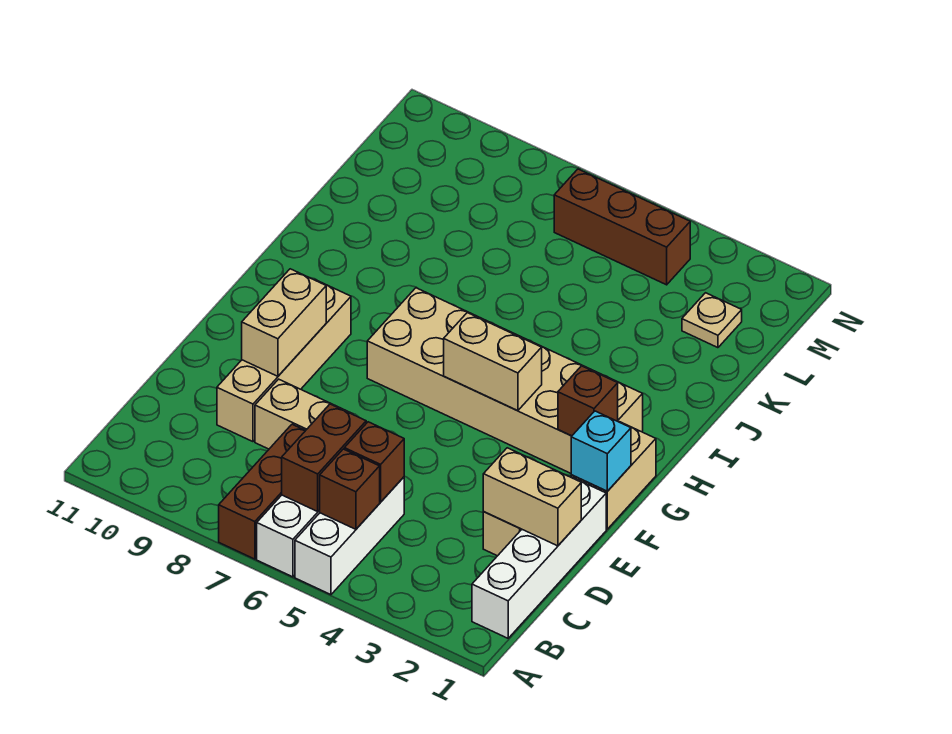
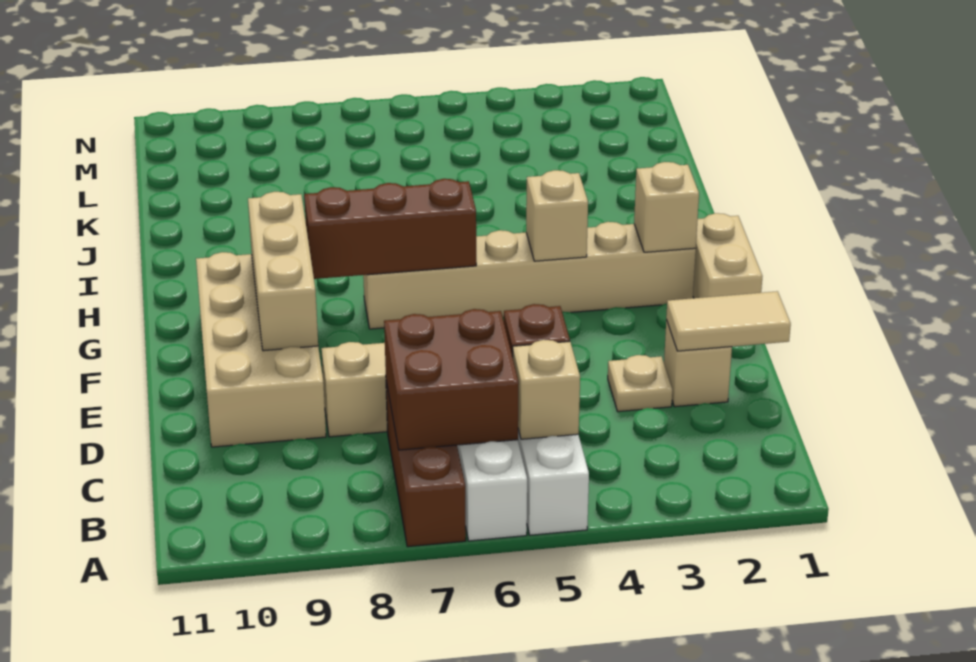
white 1x4 brick [472,476,606,638] -> none
brown 1x1 brick [320,449,380,529] -> tan 1x1 brick [513,340,580,439]
brown 1x2 brick [282,404,366,511] -> brown 2x2 brick [384,309,519,450]
tan 1x2 brick [483,448,581,546] -> tan 1x2 tile [666,291,791,351]
tan 1x4 brick [217,280,351,442] -> tan 2x4 brick [196,252,326,447]
tan 1x2 brick [242,269,326,376] -> tan 1x3 brick [248,192,318,351]
cyan 1x1 brick [571,411,631,491] -> none
tan 2x6 brick [367,288,643,473] -> tan 1x6 brick [363,222,696,329]
brown 1x1 brick [558,366,618,436] -> tan 1x1 brick [634,162,699,252]
tan 1x2 brick [444,313,542,411] -> tan 1x1 brick [526,170,588,261]
tan 1x1 plate [682,293,742,348] -> tan 1x1 plate moved to [608,355,672,412]
brown 1x3 brick [554,169,690,285] -> brown 1x3 brick moved to [304,179,476,279]

